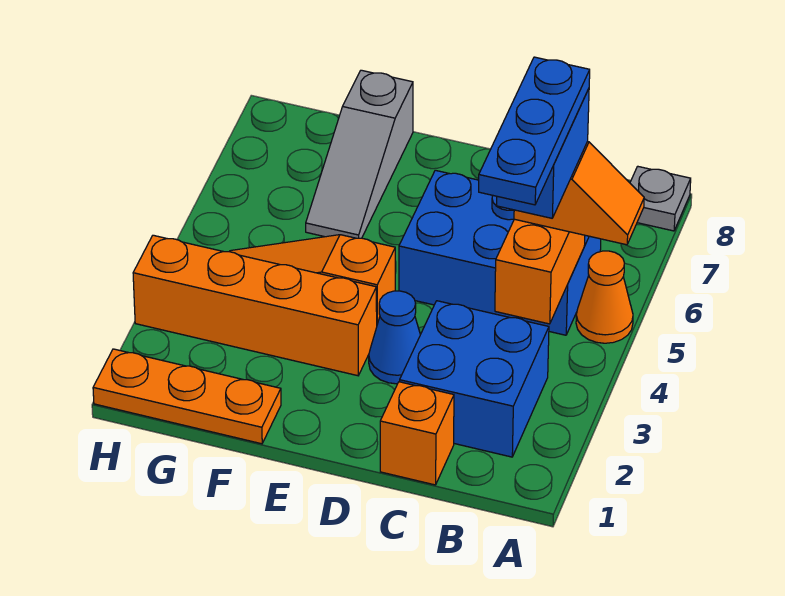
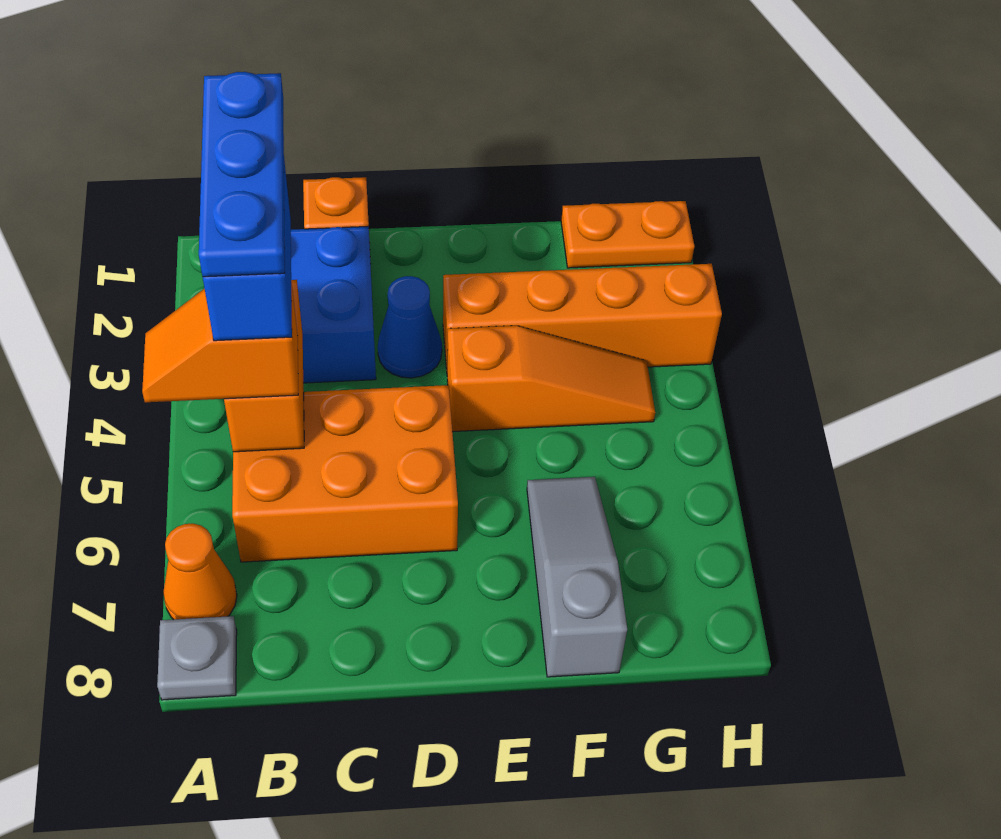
orange 1x1 cone [576,251,633,343] -> orange 1x1 cone moved to [163,524,237,620]
blue 2x3 brick [399,170,601,335] -> orange 2x3 brick [232,385,458,562]
orange 1x3 plate [93,349,281,444] -> orange 1x2 plate [561,201,694,268]

